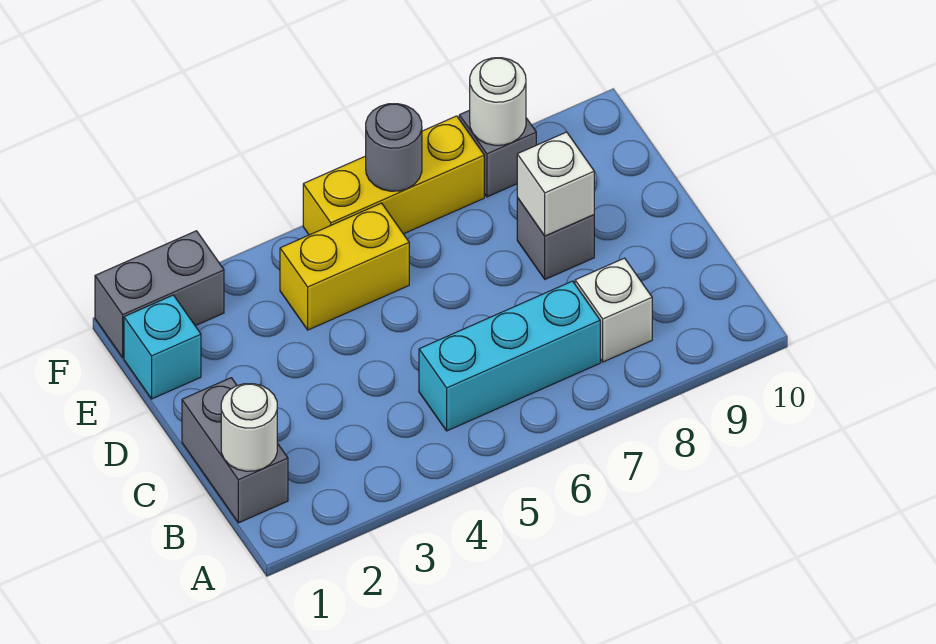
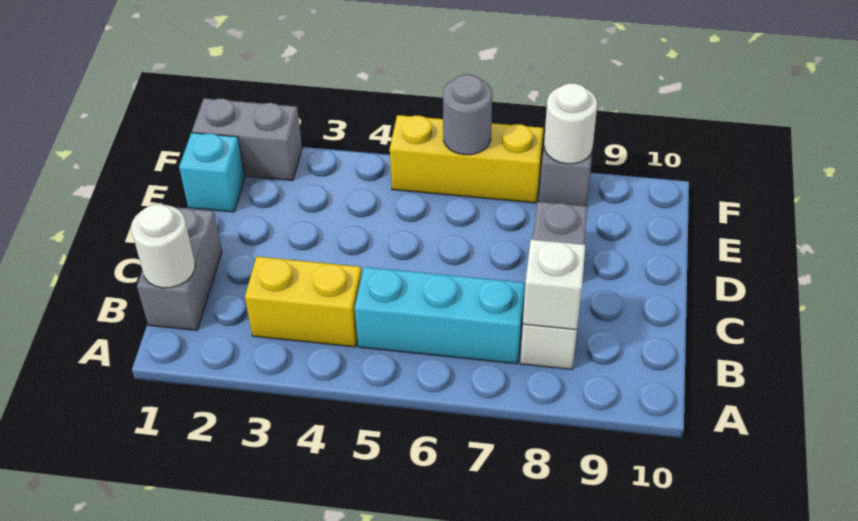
white 1x1 brick [517,132,594,236] -> white 1x1 brick moved to [523,240,586,330]
yellow 1x2 brick [280,203,409,330] -> yellow 1x2 brick moved to [245,256,362,347]

